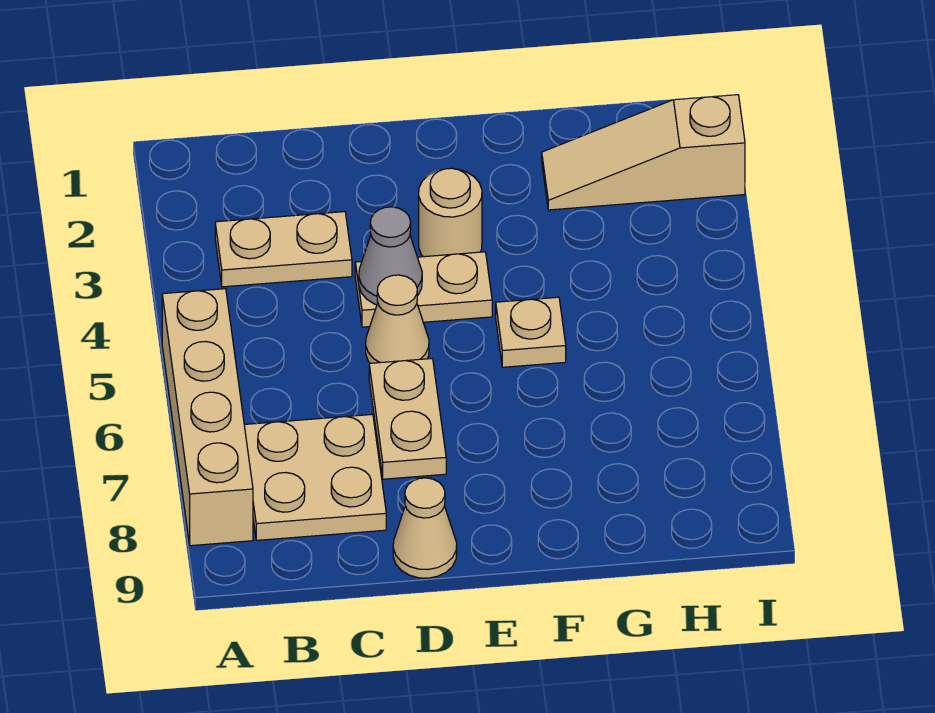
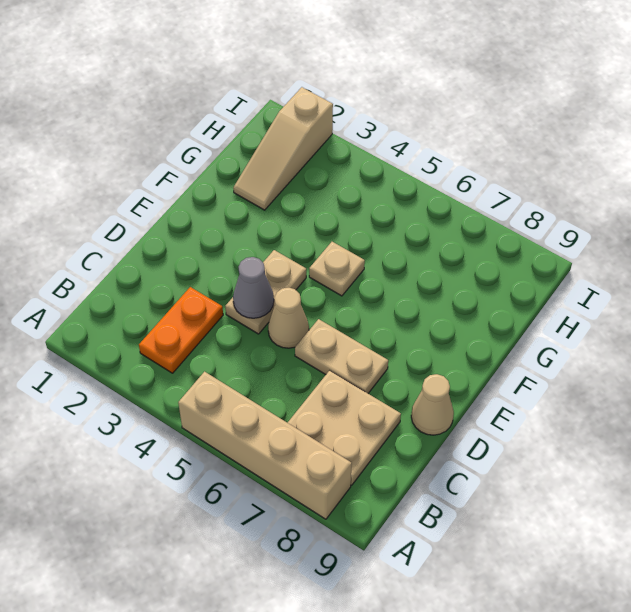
tan 1x2 plate [215,212,352,287] -> orange 1x2 plate [139,287,223,373]
tan 1x1 round brick [419,168,482,257] -> none

